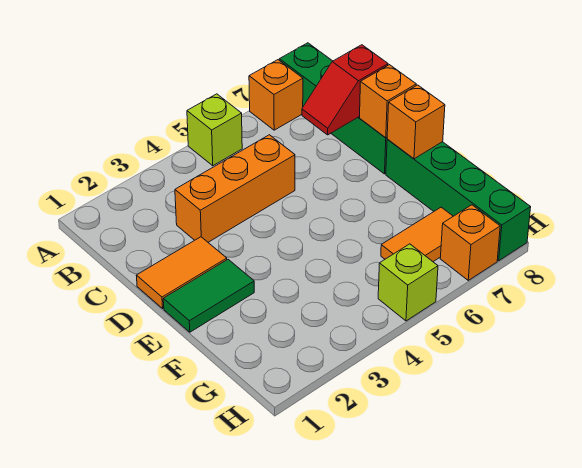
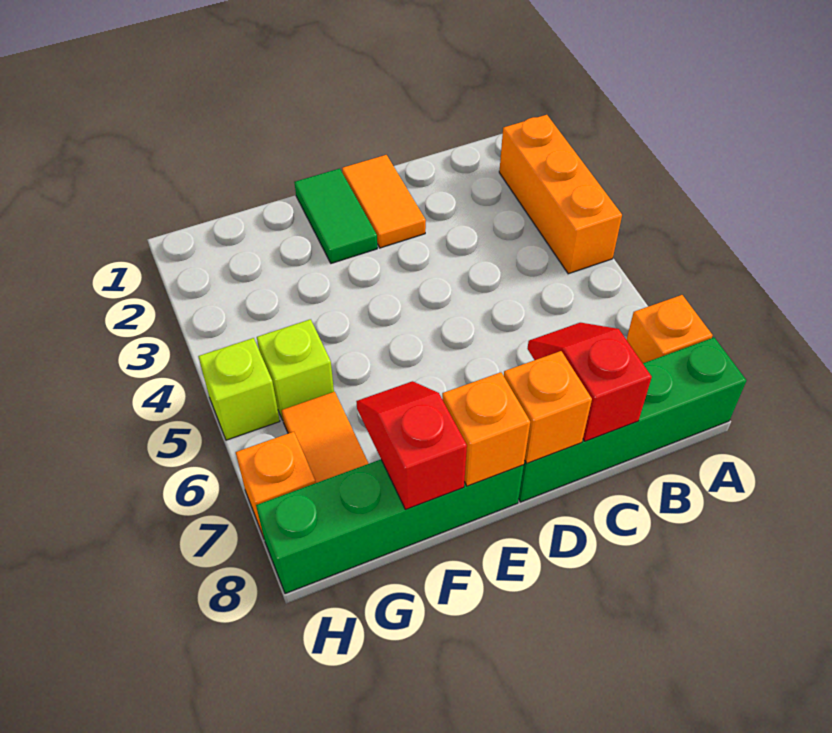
lime 1x1 brick [187,94,242,166] -> lime 1x1 brick moved to [257,319,334,420]
orange 1x3 brick [175,135,295,242] -> orange 1x3 brick moved to [499,115,622,274]
none -> red 1x2 slope [356,381,467,510]

